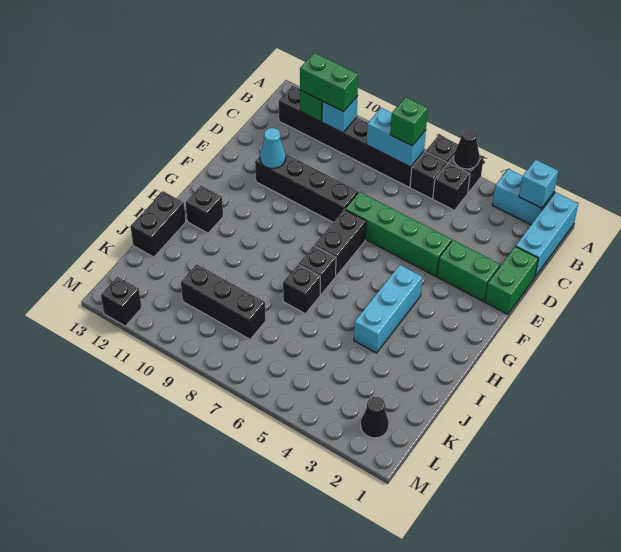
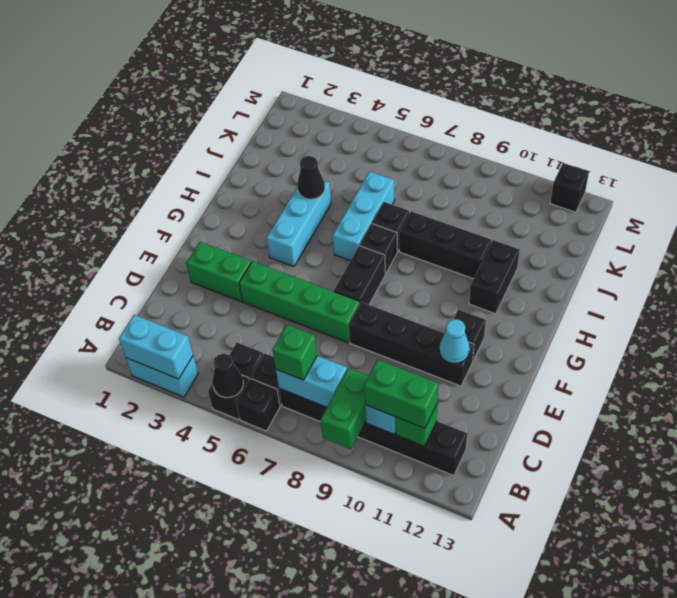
cyan 1x3 brick [516,192,578,276] -> cyan 1x3 brick moved to [333,171,395,261]
cyan 1x1 brick [519,160,558,208] -> cyan 1x2 brick [119,315,193,379]
green 1x2 brick [485,246,538,314] -> green 1x2 brick moved to [321,368,369,449]
black 1x1 brick [186,186,223,233] -> black 1x1 brick moved to [454,310,486,361]
black 1x2 brick [130,191,186,257] -> black 1x2 brick moved to [469,240,520,314]
black 1x3 brick [181,264,266,339] -> black 1x3 brick moved to [399,211,491,279]
black 1x1 cone [361,397,389,438] -> black 1x1 cone moved to [297,156,325,199]

